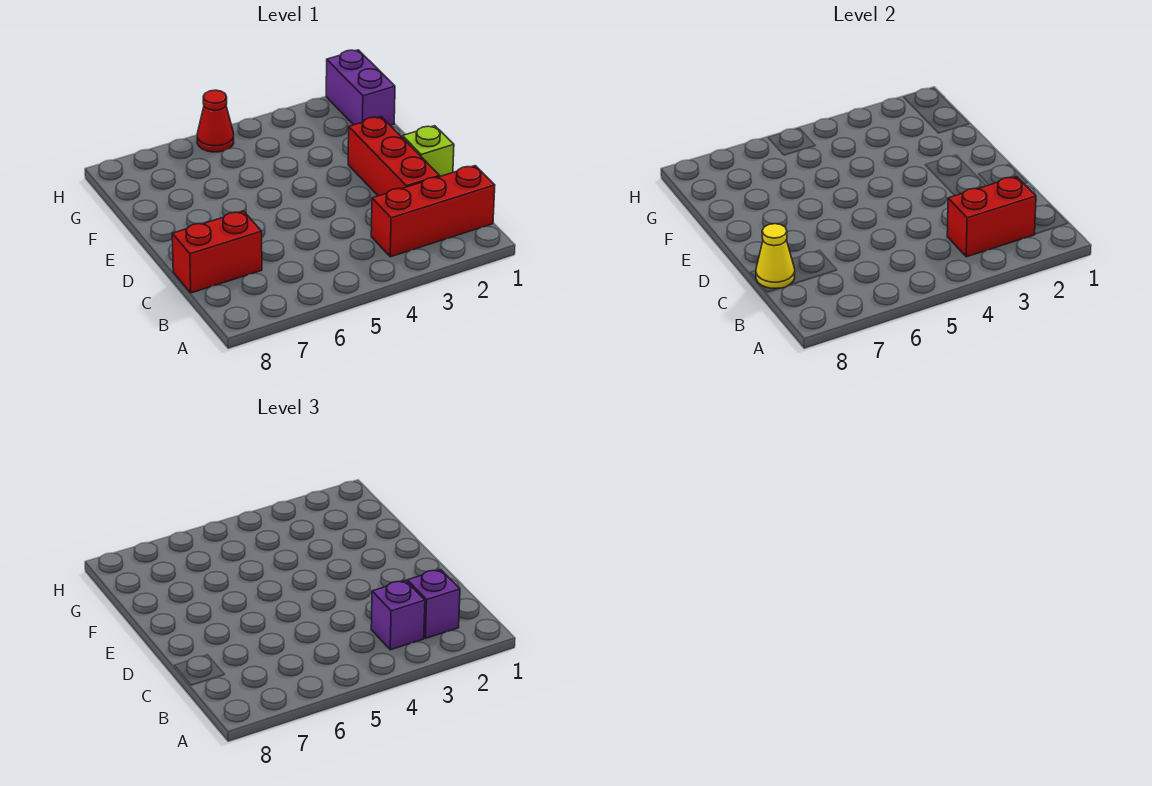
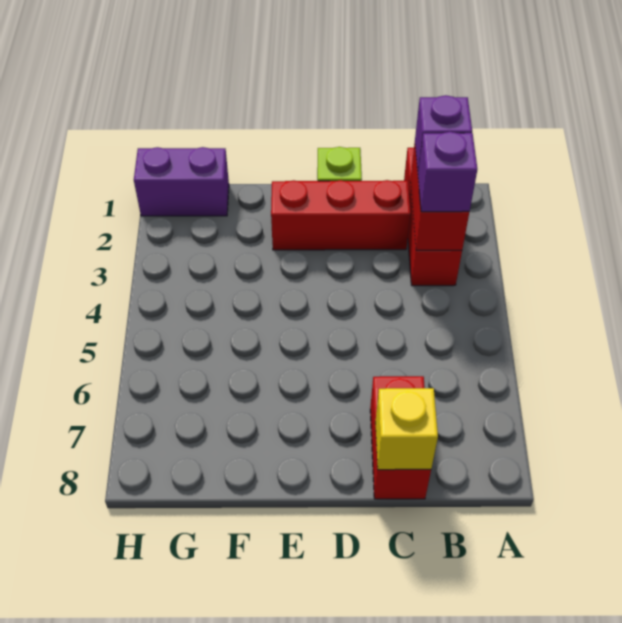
yellow 1x1 cone [756,224,795,288] -> yellow 1x1 brick [375,388,438,470]
red 1x1 cone [197,90,234,152] -> none

